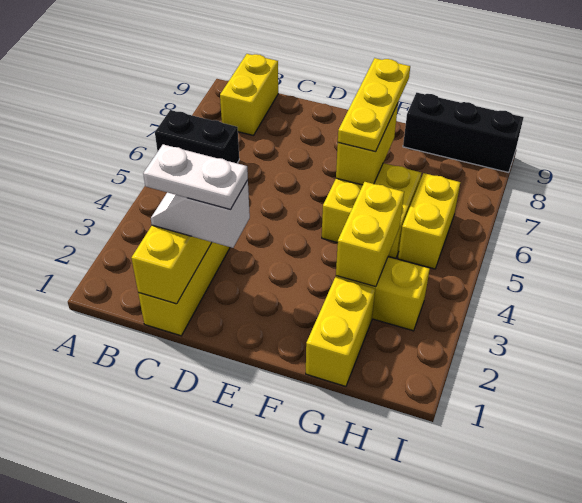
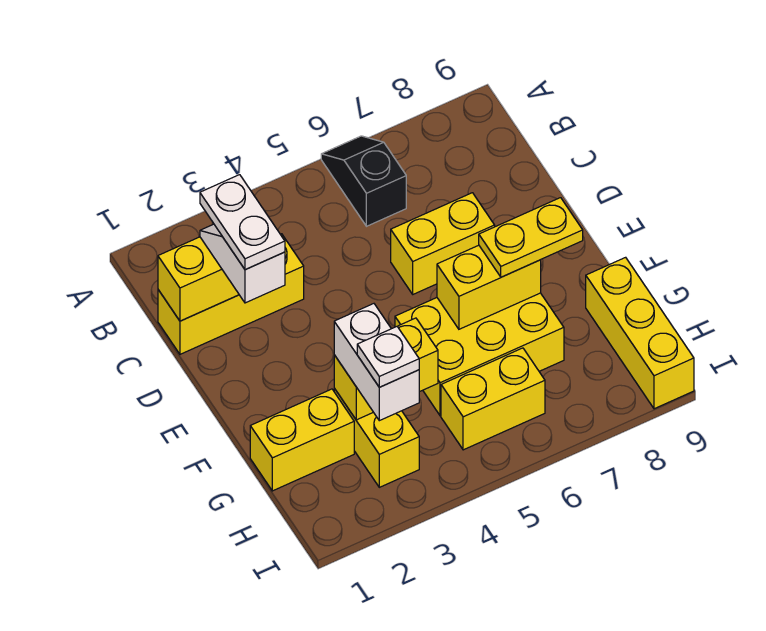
black 1x2 brick [155,110,239,163] -> black 1x2 slope [321,136,406,226]
yellow 1x2 brick [220,54,278,136] -> yellow 1x2 brick moved to [391,193,495,294]
yellow 2x2 brick [322,163,421,258] -> yellow 2x3 brick [395,293,564,416]
yellow 1x3 plate [338,58,410,152] -> yellow 1x2 plate [479,198,583,277]
none -> white 1x2 brick [334,304,419,421]
black 1x3 brick [403,93,524,172] -> yellow 1x3 brick [586,257,694,409]
none -> white 1x1 plate [357,327,419,387]

